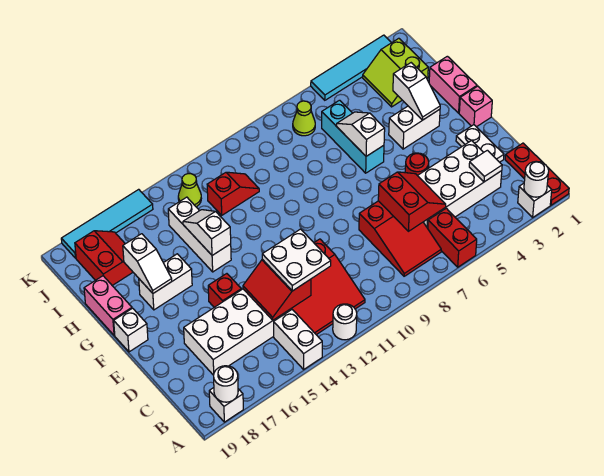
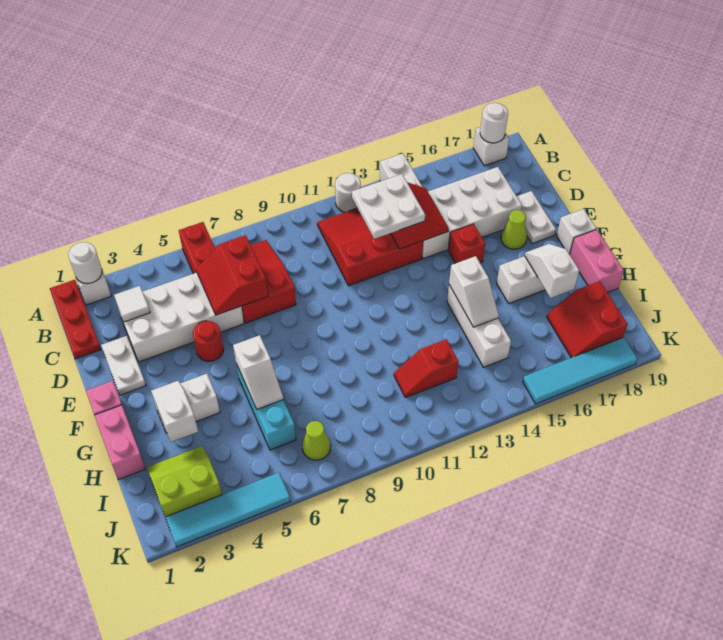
none -> white 1x2 plate [517,191,556,244]
lime 2x2 slope [363,38,428,107] -> lime 2x2 slope turned to [147,446,222,517]
lime 1x1 cone [178,174,201,207] -> lime 1x1 cone moved to [501,210,527,249]

